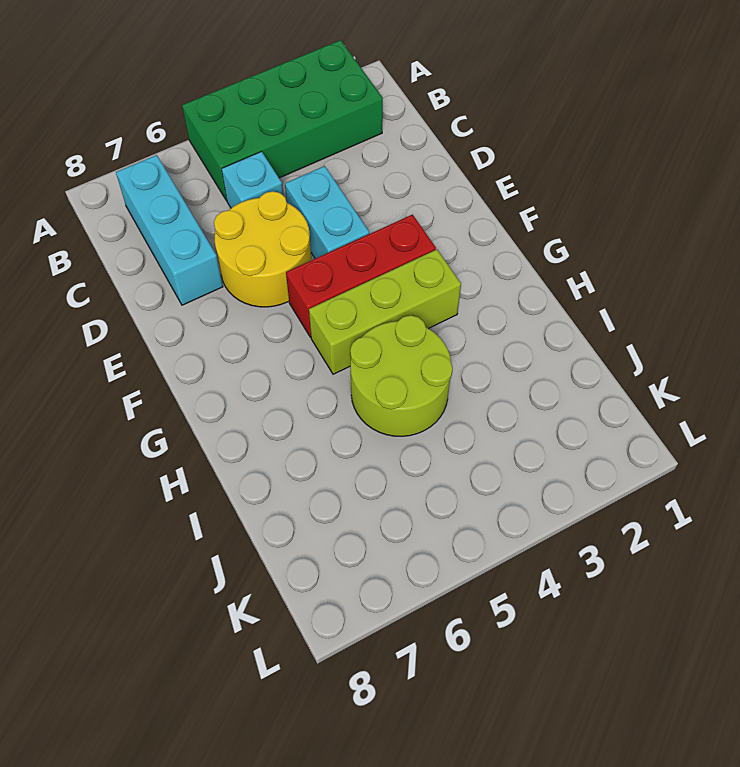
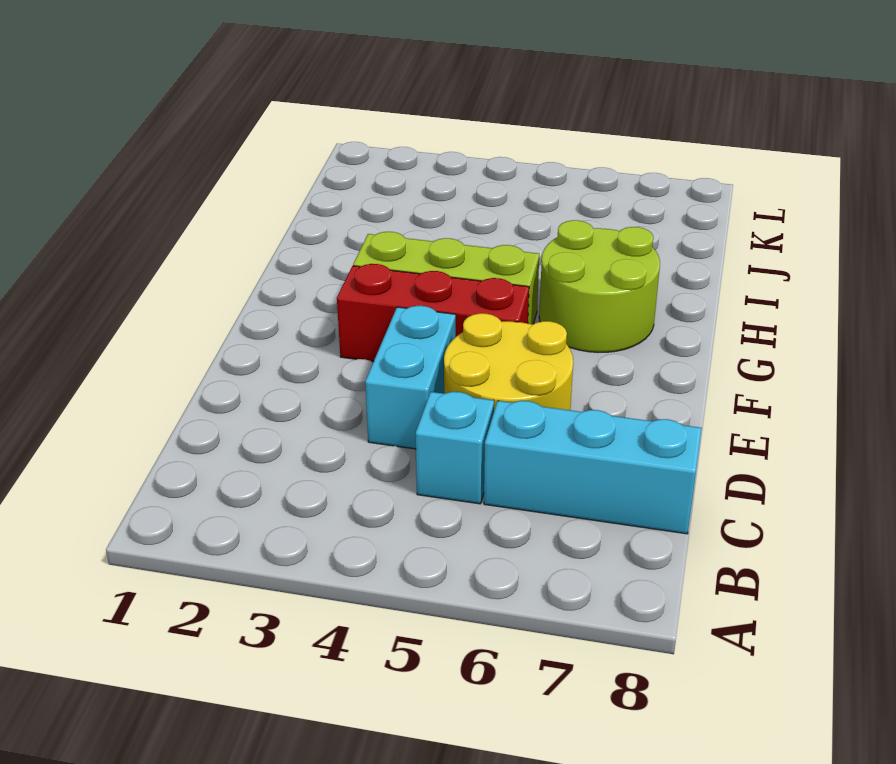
green 2x4 brick [182,40,383,201] -> none
cyan 1x3 brick [116,155,223,305] -> cyan 1x3 brick turned to [484,401,702,534]
lime 2x2 round brick [350,315,453,436] -> lime 2x2 round brick moved to [539,220,660,352]

